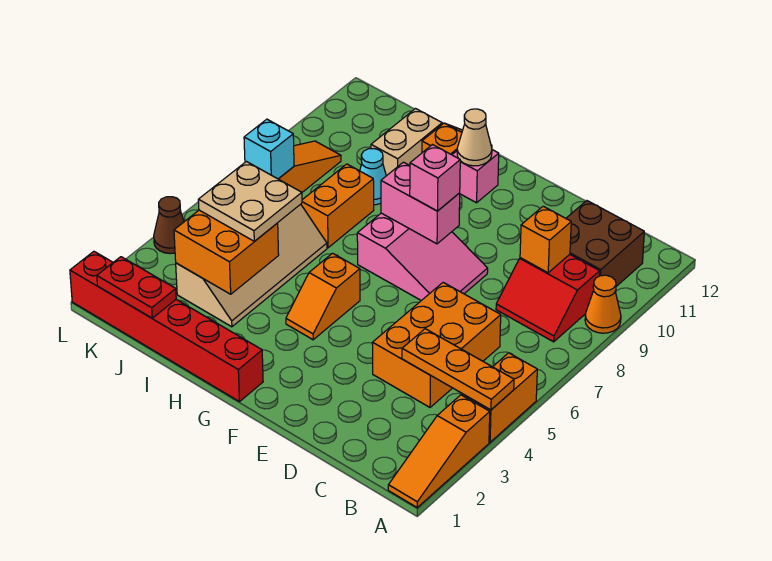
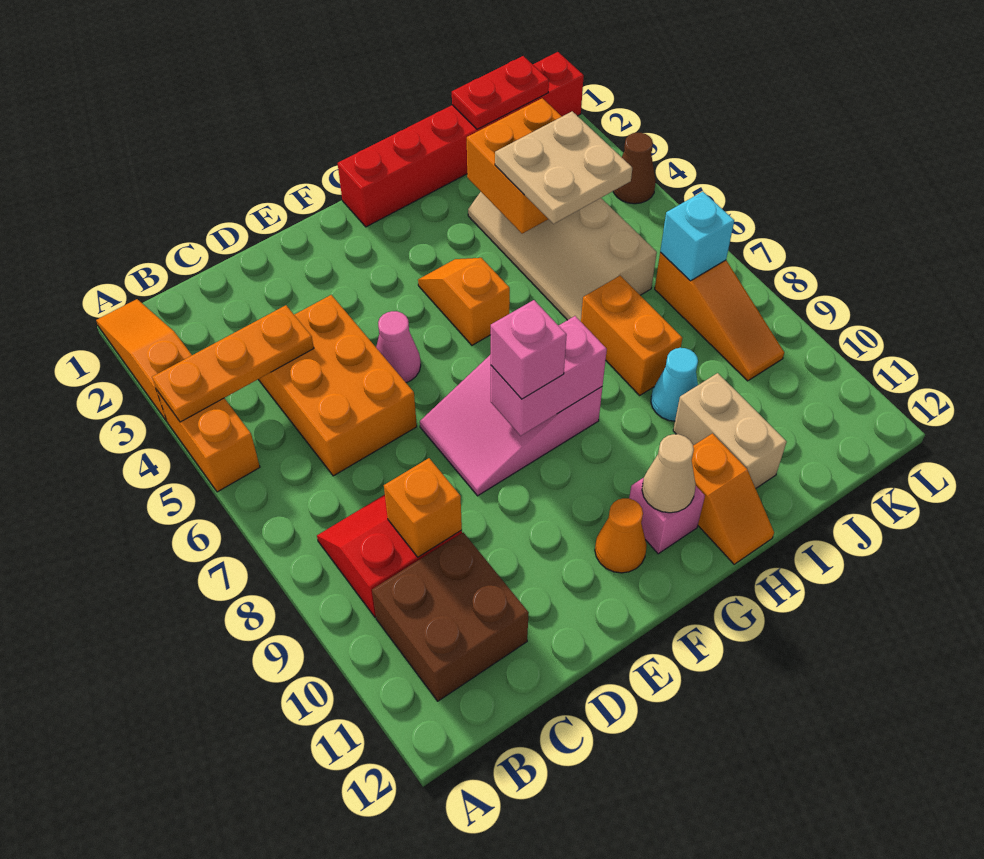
orange 1x1 cone [585,275,621,333] -> orange 1x1 cone moved to [595,498,647,573]
none -> pink 1x1 cone [376,311,421,383]

